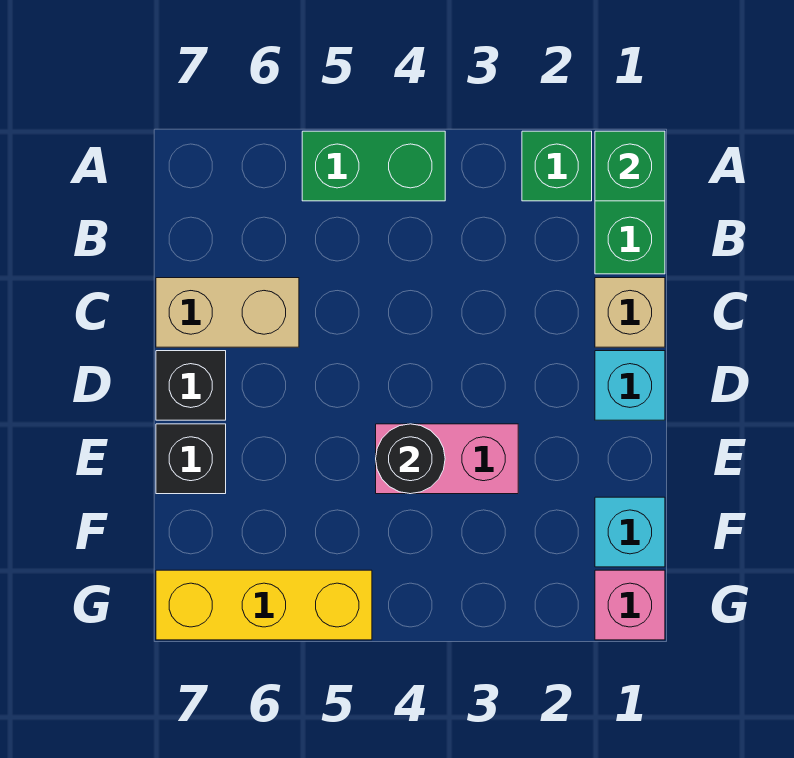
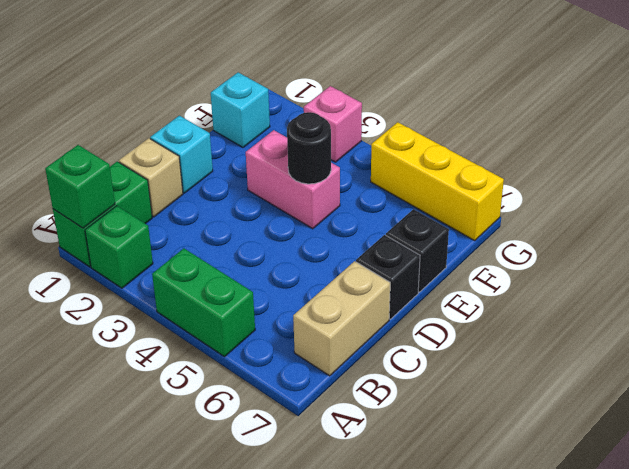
tan 1x2 brick [156,278,299,347] -> tan 1x2 brick turned to [293,261,390,376]
pink 1x1 brick [595,570,665,640] -> pink 1x1 brick moved to [304,86,362,162]

